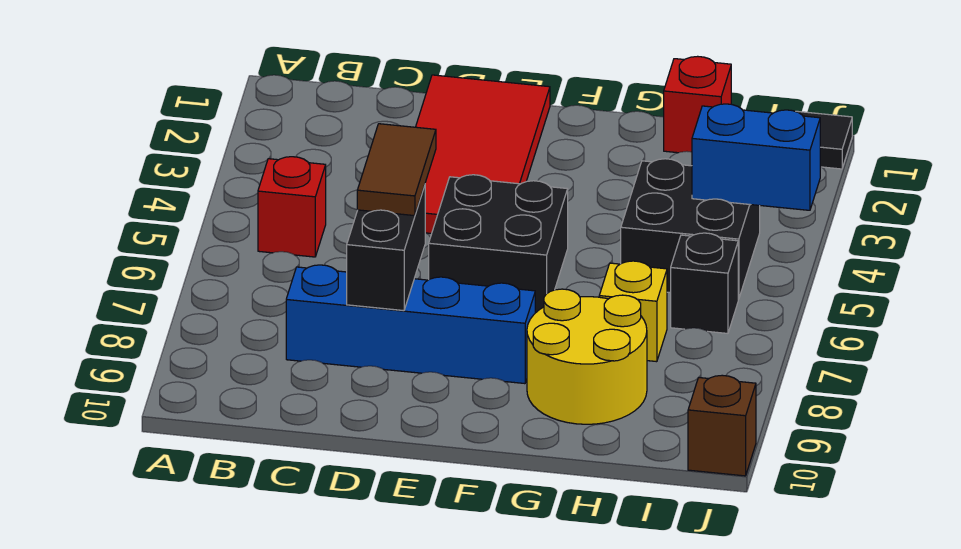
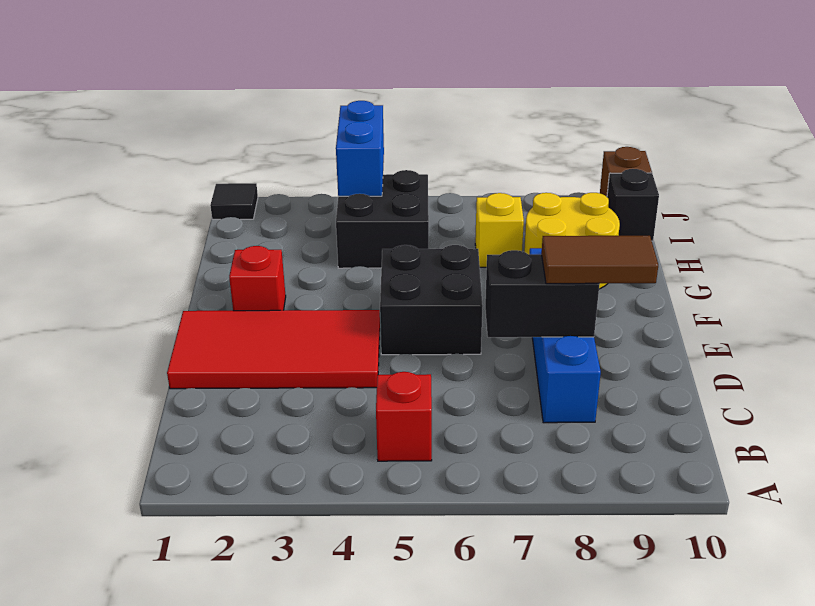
brown 1x2 tile [357,124,436,216] -> brown 1x2 tile moved to [541,236,658,284]
red 1x1 brick [664,56,731,153] -> red 1x1 brick moved to [229,246,286,311]
black 1x1 brick [671,233,738,333] -> black 1x1 brick moved to [607,169,659,241]

